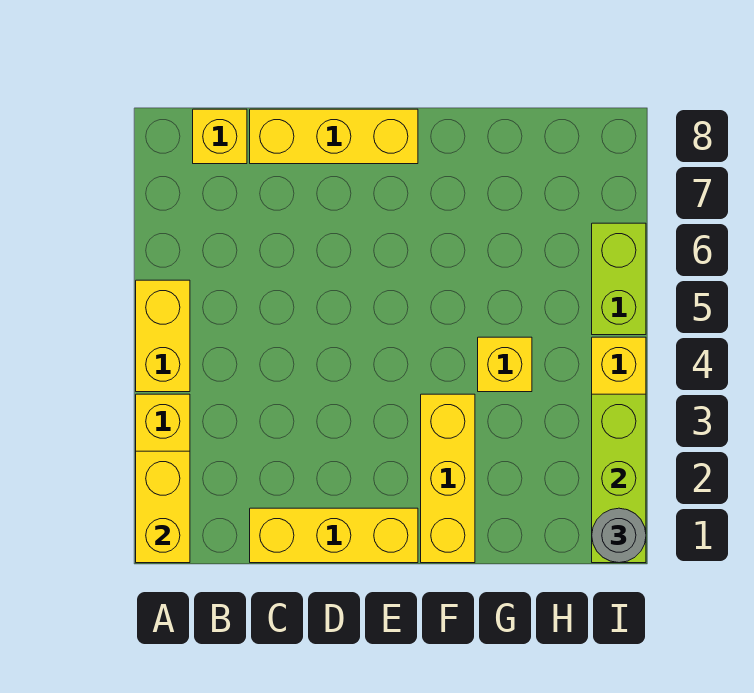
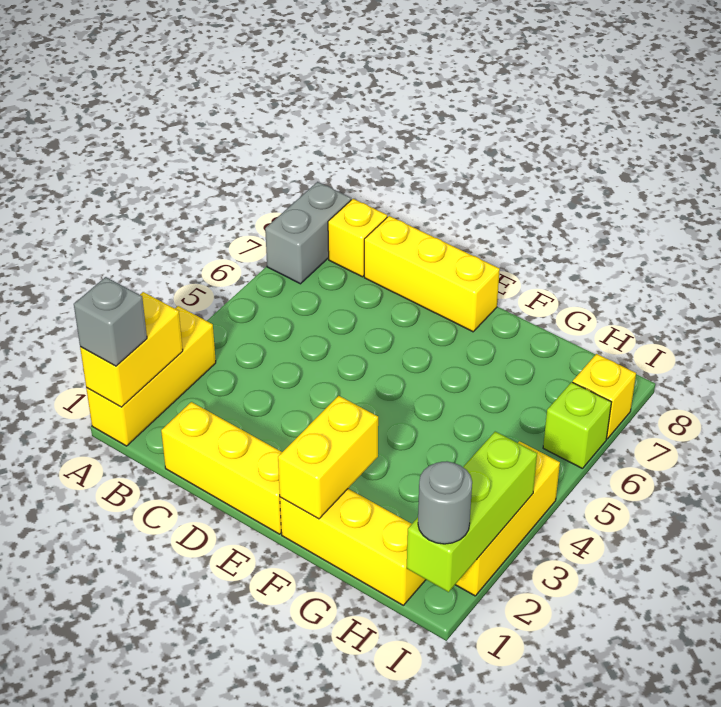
none -> grey 1x1 brick [74,277,147,366]
yellow 1x2 brick [136,280,190,392] -> yellow 1x2 brick moved to [278,396,378,519]
none -> grey 1x2 brick [265,182,351,284]
yellow 1x3 brick [421,394,475,563] -> yellow 1x3 brick turned to [280,489,426,605]
yellow 1x1 brick [478,337,532,392] -> yellow 1x1 brick moved to [573,354,636,439]
lime 1x2 brick [592,223,646,335] -> lime 1x1 brick [543,382,612,469]

